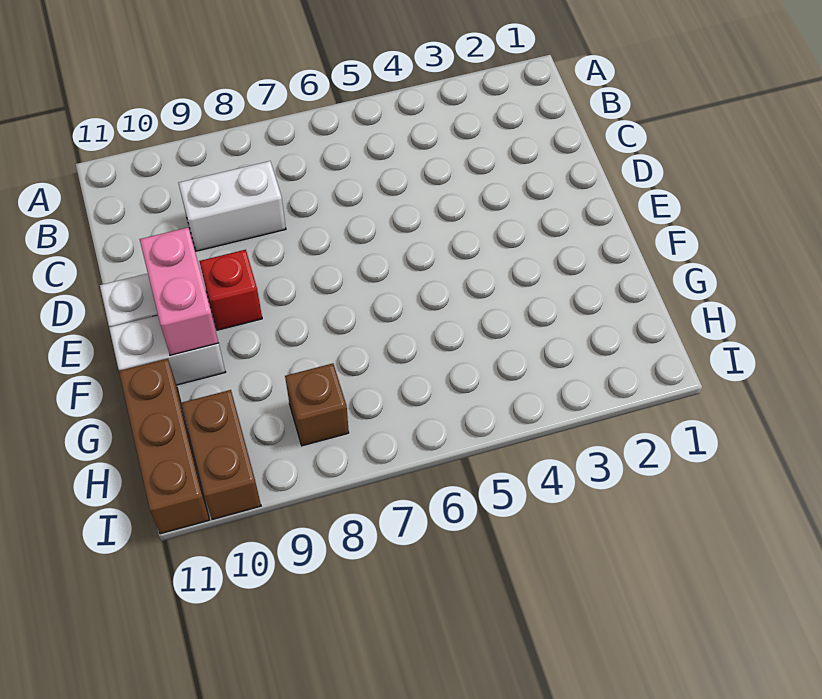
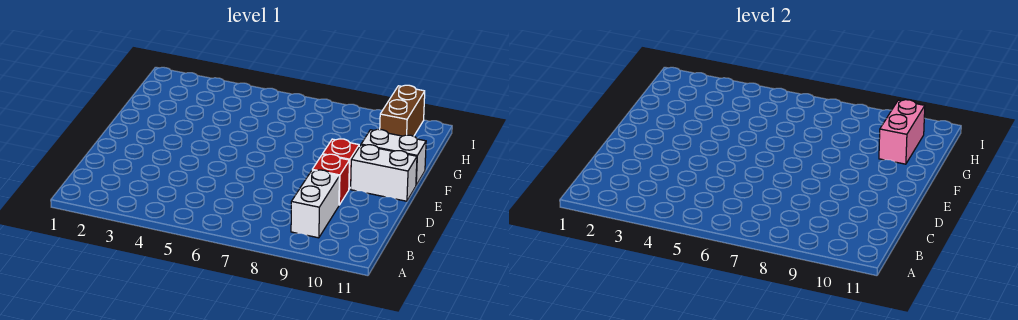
white 1x2 brick [179,161,286,251] -> white 1x2 brick turned to [291,170,339,238]
none -> red 1x1 brick [312,154,349,205]
pink 1x2 brick [140,228,218,355] -> pink 1x2 brick moved to [879,100,925,164]
brown 1x3 brick [119,359,209,534] -> none
brown 1x1 brick [285,363,349,446] -> none

